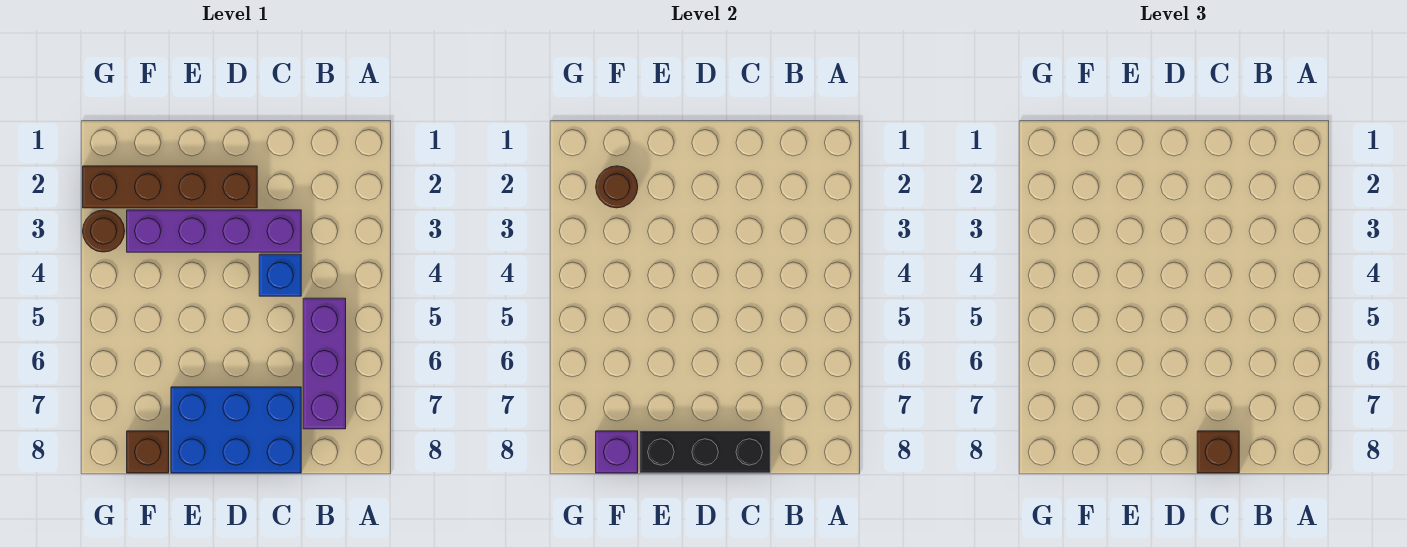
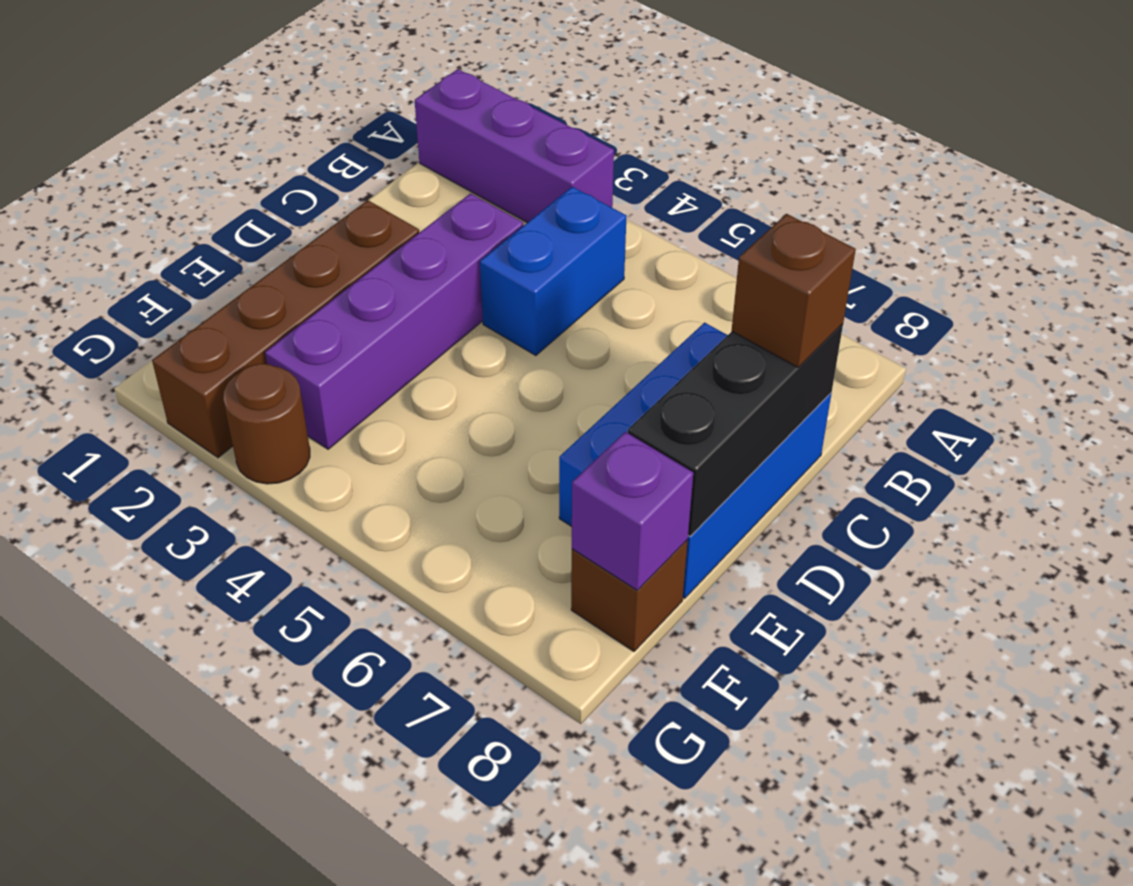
purple 1x3 brick [303,298,346,429] -> purple 1x3 brick moved to [415,69,614,223]
blue 1x1 brick [259,254,301,296] -> blue 1x2 brick [480,187,626,356]
brown 1x1 round brick [596,166,638,208] -> none

